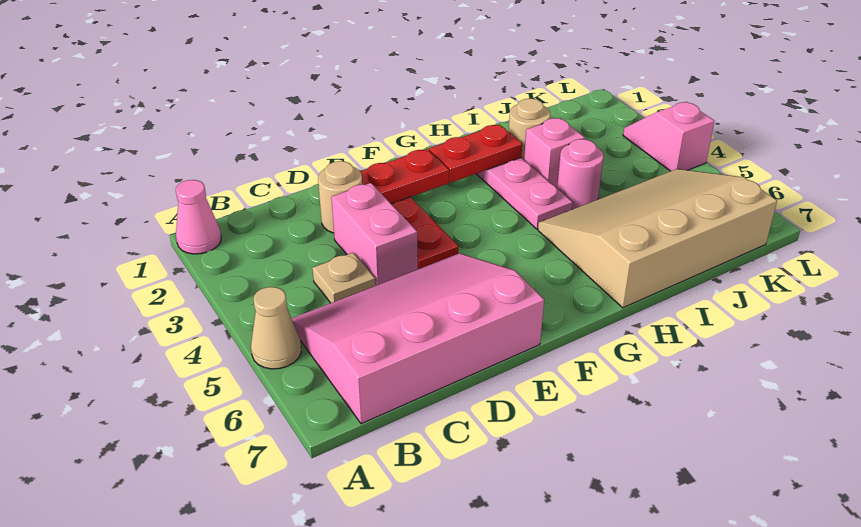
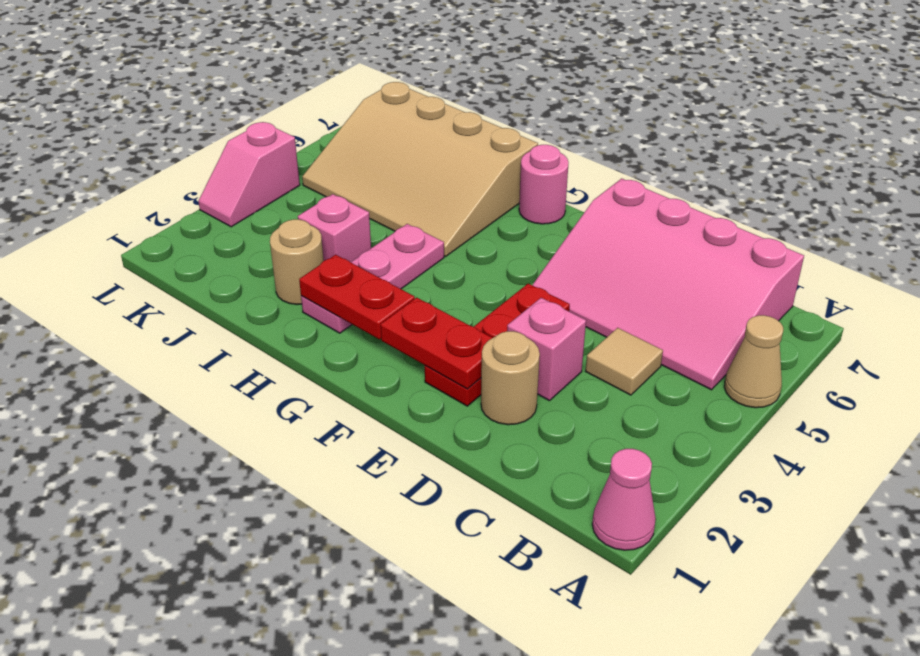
tan 1x1 plate [312,253,376,303] -> tan 1x1 tile [586,328,663,395]
pink 1x2 brick [331,183,418,285] -> pink 1x1 brick [507,298,586,401]
pink 1x1 round brick [557,139,604,209] -> pink 1x1 round brick moved to [519,145,569,224]

